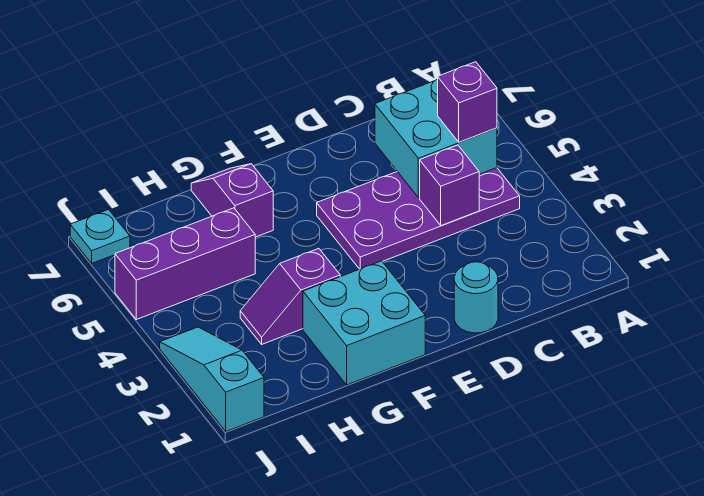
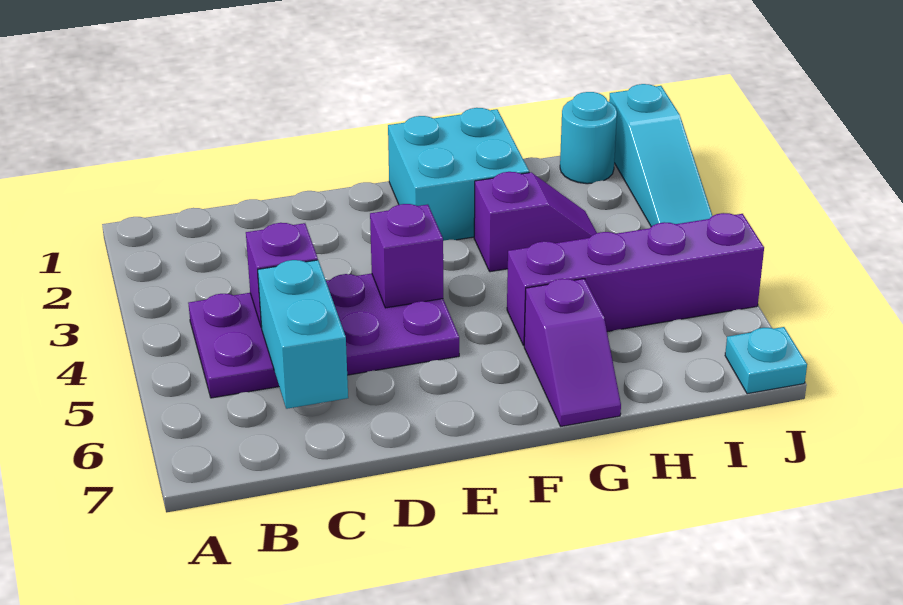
cyan 2x2 brick [375,79,497,198] -> cyan 1x2 brick [258,260,348,409]
purple 1x1 brick [438,62,497,142] -> purple 1x1 brick moved to [370,204,443,308]
cyan 1x1 round brick [454,262,498,333] -> cyan 1x1 round brick moved to [560,92,617,184]
purple 1x3 brick [115,208,255,319] -> purple 1x4 brick [507,213,764,346]

